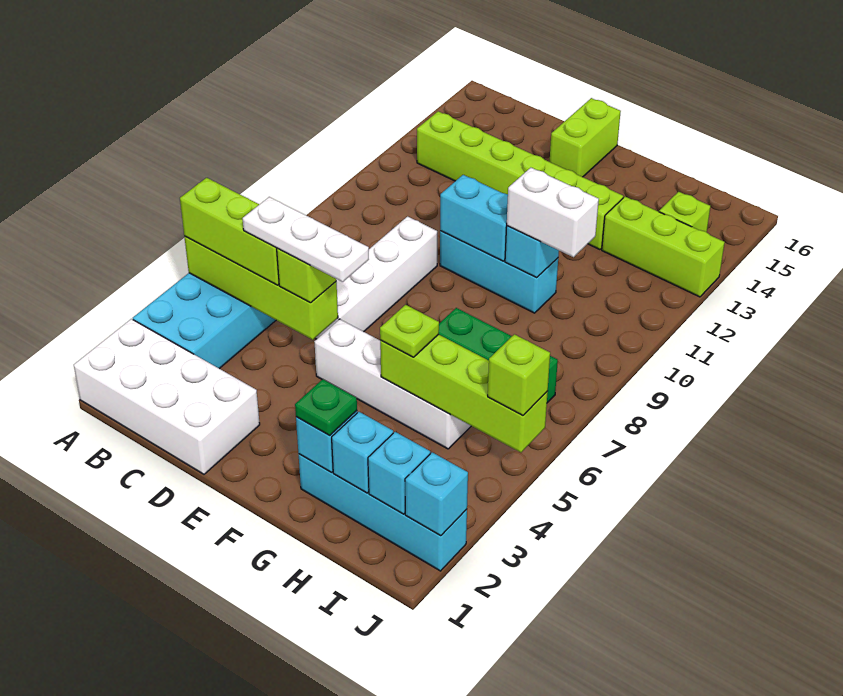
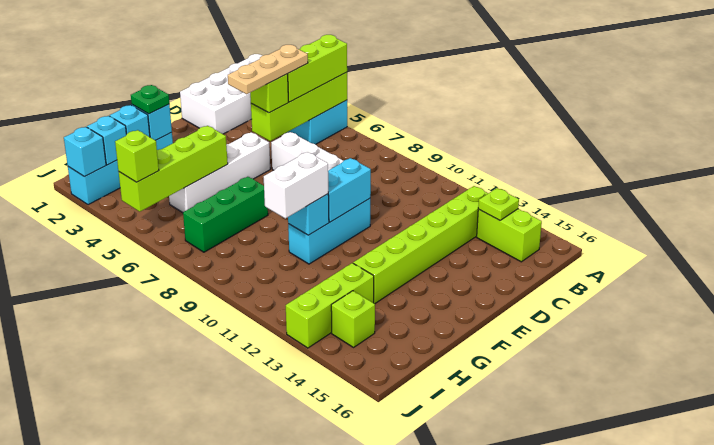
white 1x3 plate [243,197,369,282] -> tan 1x3 plate [228,45,308,94]
lime 1x2 brick [550,98,621,177] -> lime 1x2 brick moved to [477,209,542,262]
lime 1x1 plate [380,305,439,357] -> lime 1x1 plate moved to [478,188,519,220]

